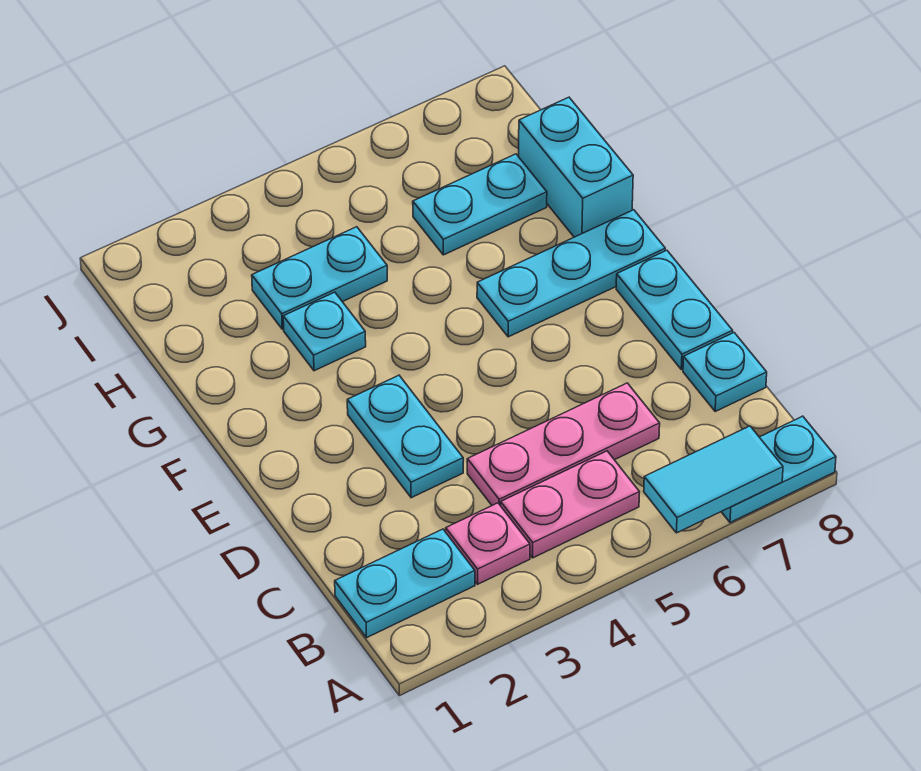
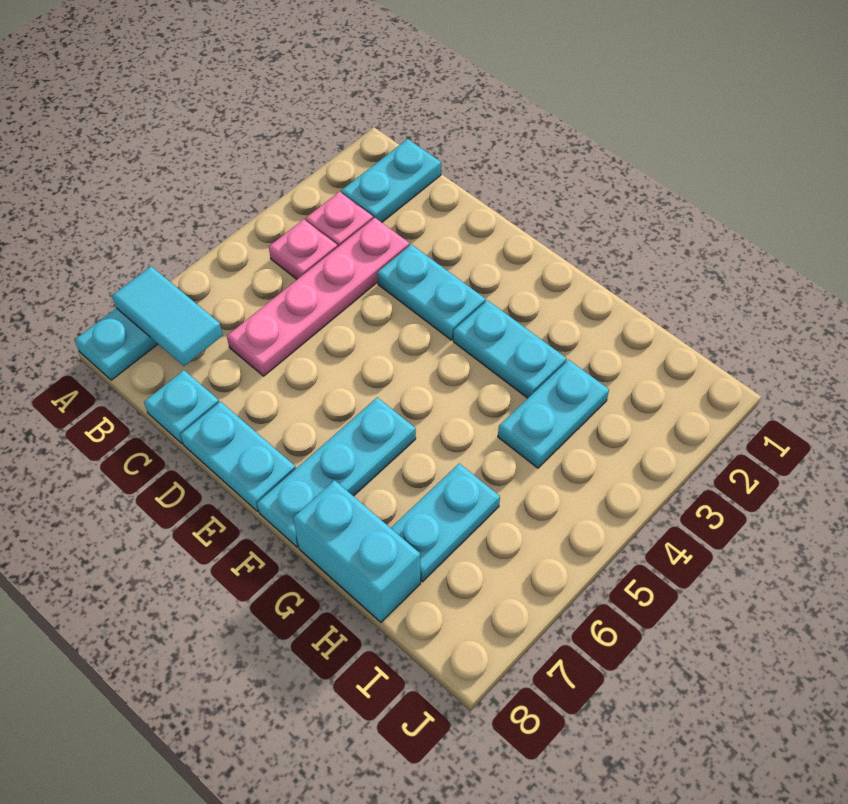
cyan 1x2 tile [644,426,783,533] -> cyan 1x2 tile turned to [112,266,223,366]
pink 1x2 plate [501,451,639,558] -> pink 1x1 plate [269,219,338,279]
pink 1x3 plate [467,383,660,506] -> pink 1x4 plate [227,218,410,376]
cyan 1x1 plate [283,292,366,371] -> cyan 1x2 plate [453,300,567,398]

